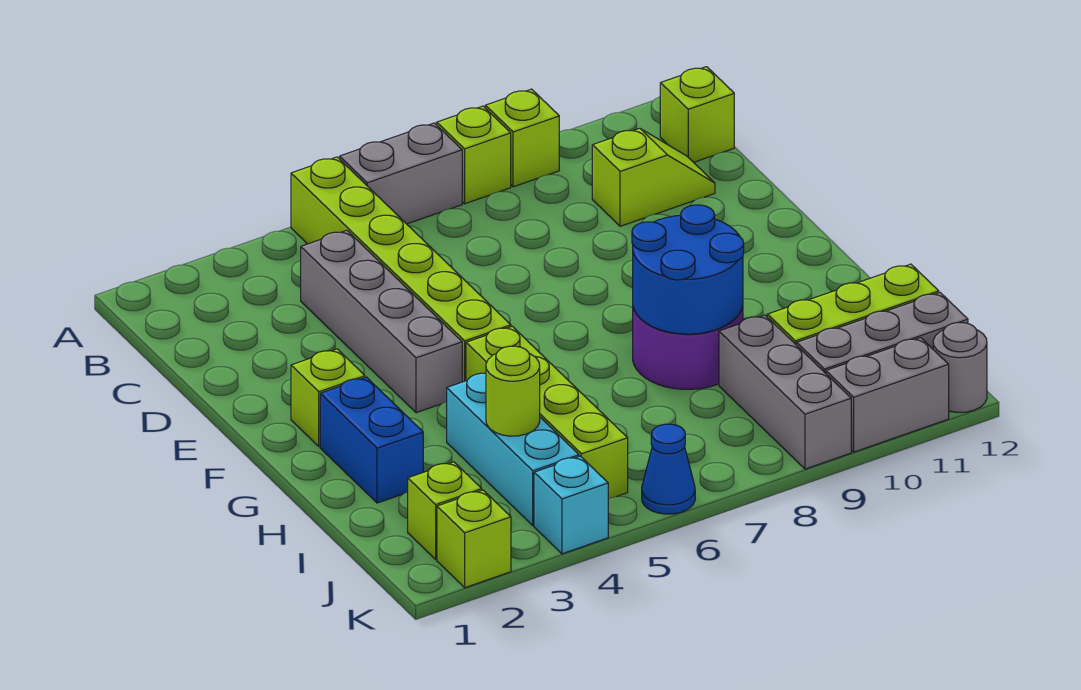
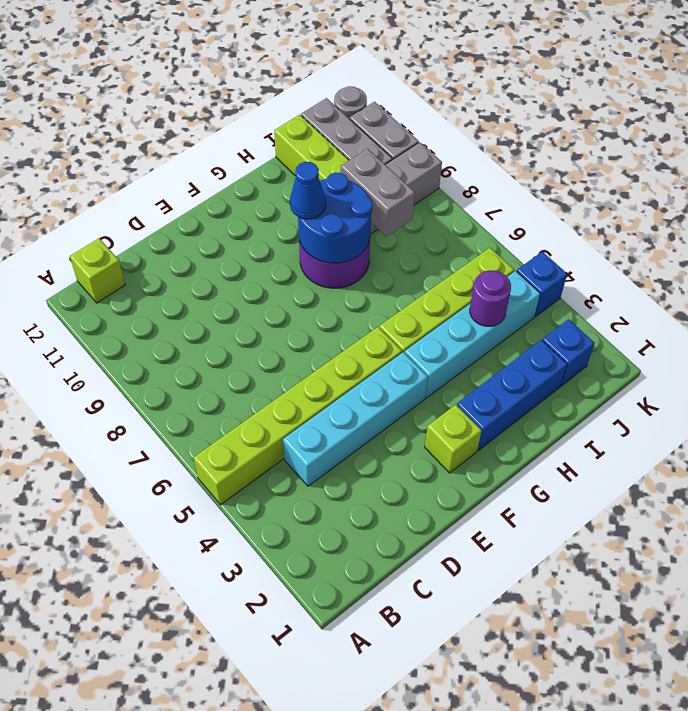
grey 1x2 brick [340,123,462,224] -> grey 1x2 brick moved to [341,149,415,237]
lime 1x1 brick [437,106,511,204] -> none
lime 1x1 brick [485,89,559,187] -> none
grey 1x4 brick [301,230,462,413] -> cyan 1x4 brick [283,352,428,486]
lime 1x2 slope [592,128,715,226] -> none
blue 1x2 brick [320,377,423,503] -> blue 1x3 brick [457,340,567,450]
cyan 1x3 brick [447,373,579,525] -> cyan 1x4 brick [405,271,540,398]
lime 1x1 round brick [486,346,540,436] -> purple 1x1 round brick [470,270,511,326]
lime 1x1 brick [408,462,482,559] -> blue 1x1 brick [542,319,595,386]
lime 1x1 brick [437,490,511,588] -> none
cyan 1x1 brick [534,456,608,554] -> blue 1x1 brick [517,252,567,316]
blue 1x1 cone [642,424,695,514] -> blue 1x1 cone moved to [290,162,326,219]

